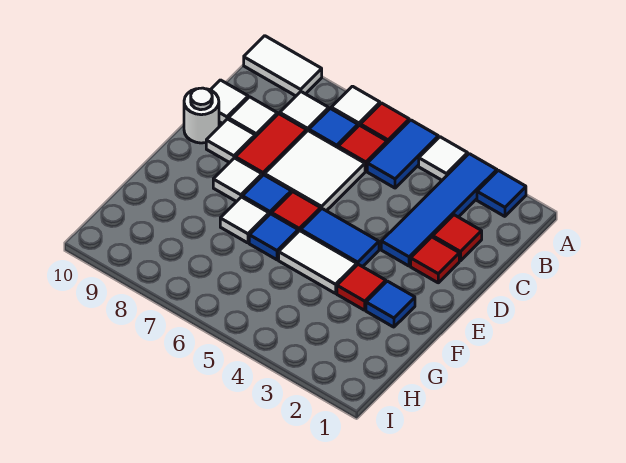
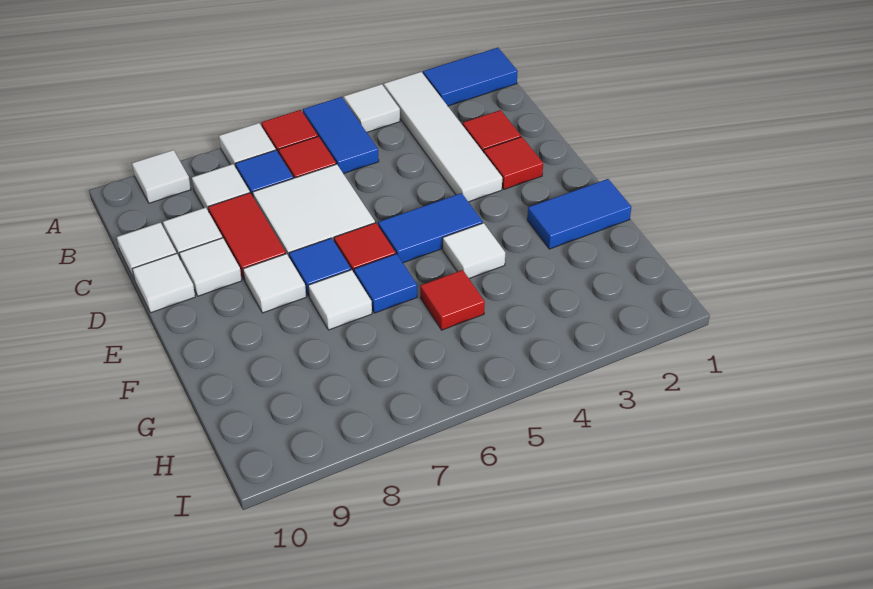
blue 1x1 tile [477,170,526,216] -> blue 1x2 tile [423,48,518,106]
blue 1x4 tile [381,154,497,266] -> white 1x4 tile [384,72,502,202]
white 1x2 tile [244,36,322,96] -> white 1x1 tile [132,150,191,203]
white 1x1 round brick [184,88,219,143] -> white 1x1 tile [132,253,195,313]
blue 1x1 tile [366,281,415,327] -> blue 1x2 tile [527,179,631,249]
red 1x1 tile [337,264,386,310] -> red 1x1 tile moved to [420,270,485,330]
white 1x2 tile [279,231,357,293] -> white 1x1 tile [443,223,505,278]

